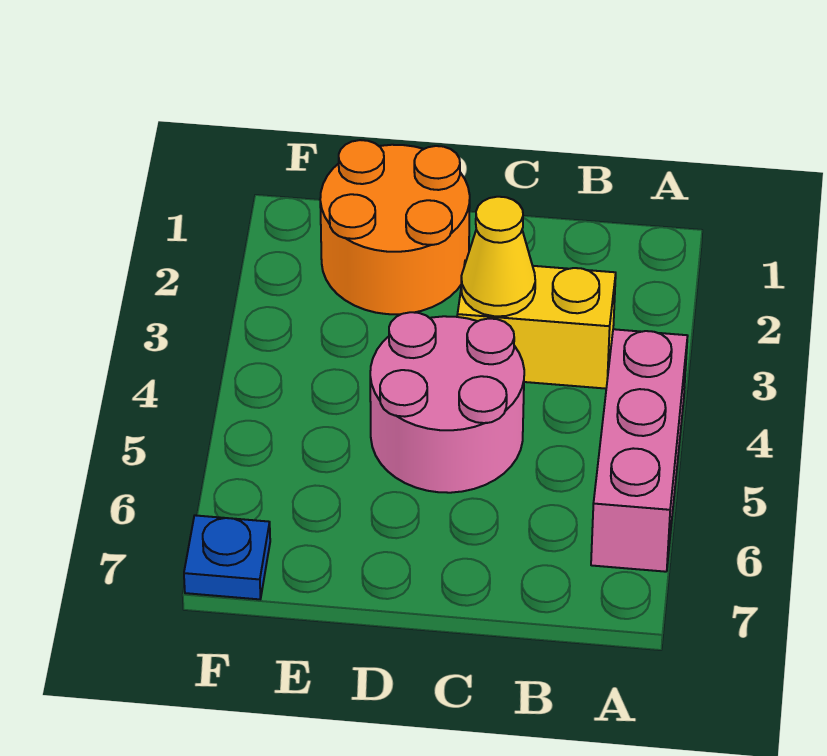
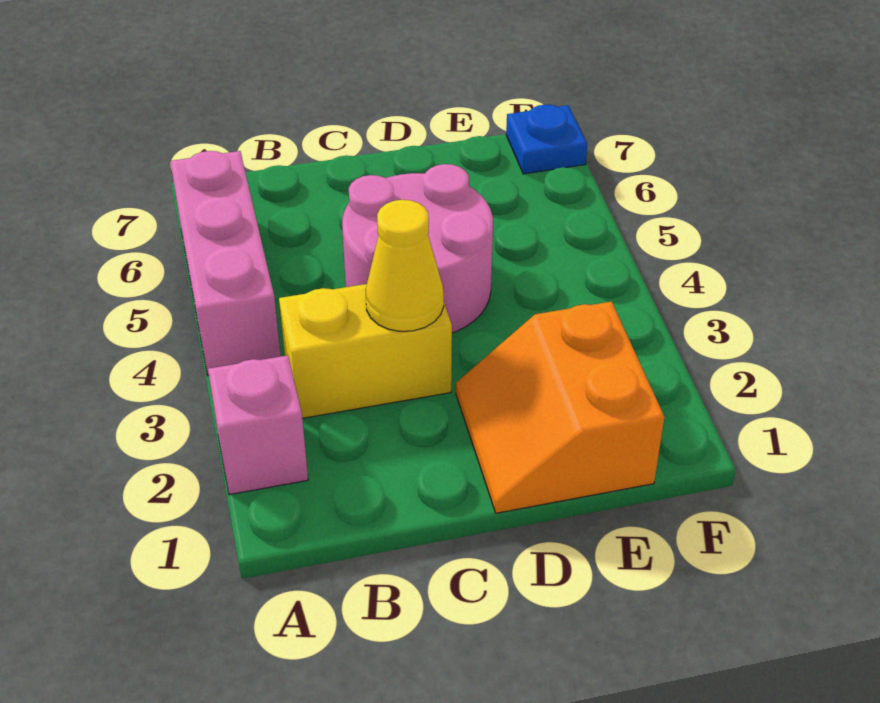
none -> pink 1x1 brick [208,355,308,495]
orange 2x2 round brick [320,140,470,314] -> orange 2x2 slope [456,301,665,513]

